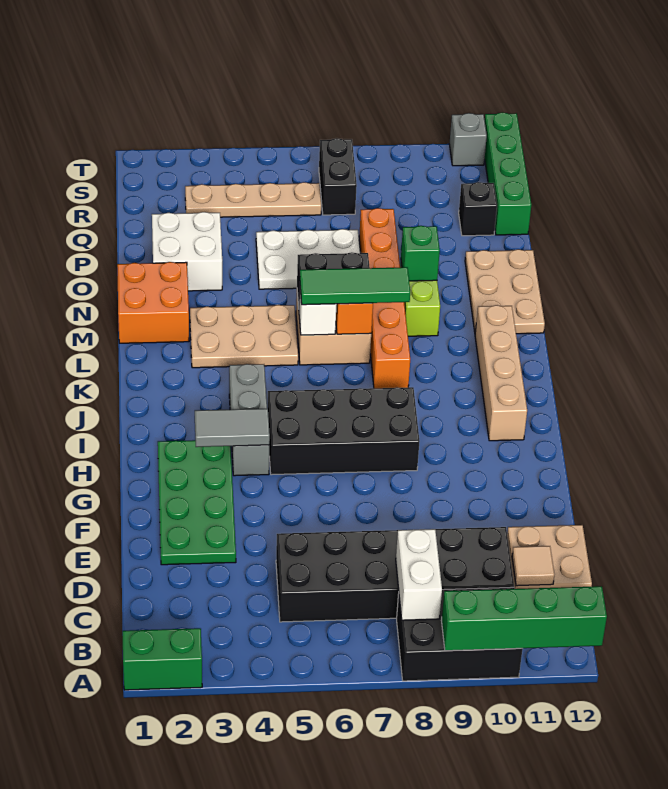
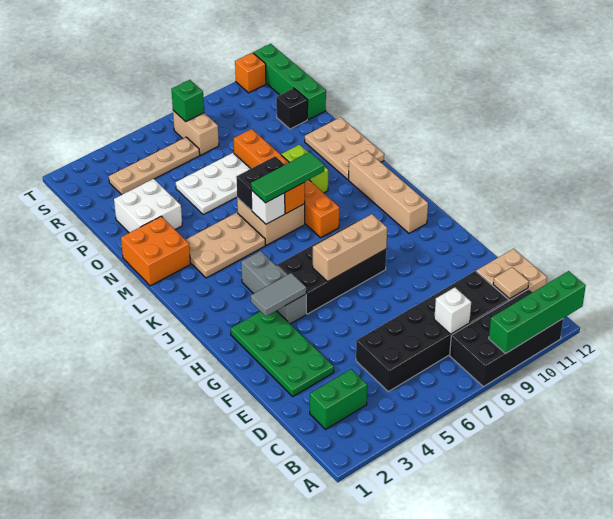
green 1x2 brick [123,628,202,690] -> green 1x2 brick moved to [310,369,367,430]
black 2x3 brick [397,587,523,681] -> black 2x4 brick [450,289,563,387]
white 1x2 brick [396,529,442,620] -> white 1x1 brick [434,287,471,334]
none -> tan 1x3 brick [313,214,387,281]
green 1x1 brick [401,226,440,281] -> green 1x1 brick moved to [172,80,204,121]
black 1x2 brick [319,138,357,215] -> tan 1x2 brick [173,110,219,155]
grey 1x1 brick [449,113,487,166] -> orange 1x1 brick [235,53,266,93]

